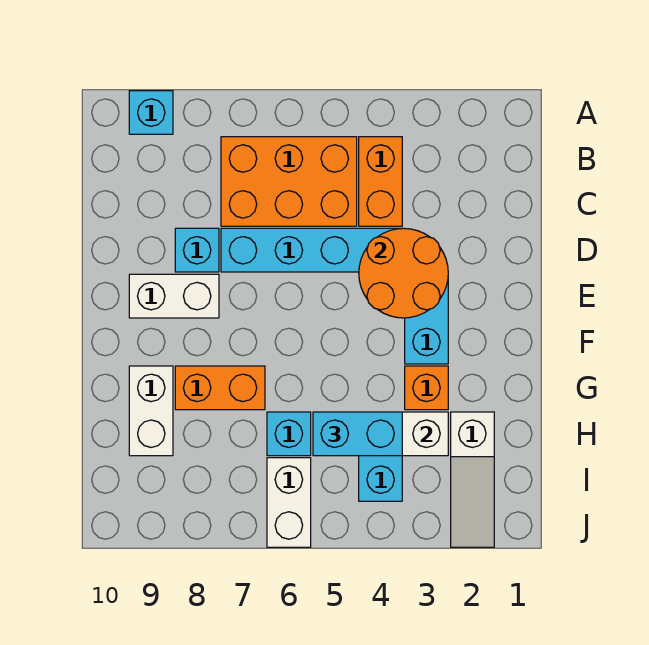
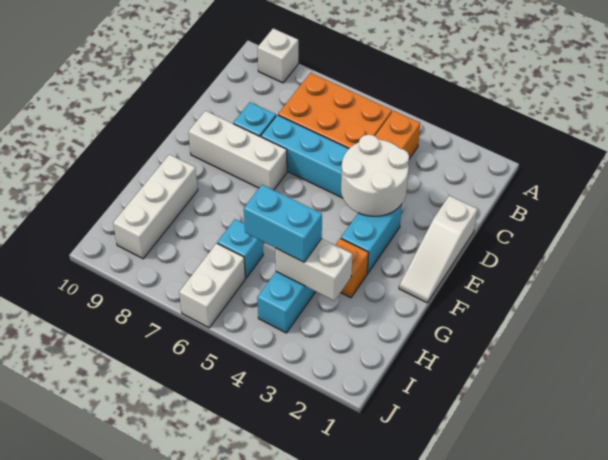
cyan 1x1 brick [129,91,173,134] -> white 1x1 brick [257,28,298,83]
orange 2x2 round brick [359,228,448,318] -> white 2x2 round brick [341,135,409,216]
white 1x2 brick [129,274,219,318] -> white 1x3 brick [188,111,287,190]
orange 1x2 brick [175,366,265,410] -> none
white 1x2 brick [129,366,173,456] -> white 1x3 brick [113,154,198,259]
white 1x3 slope [451,412,494,547] -> white 1x3 slope moved to [399,196,477,303]

